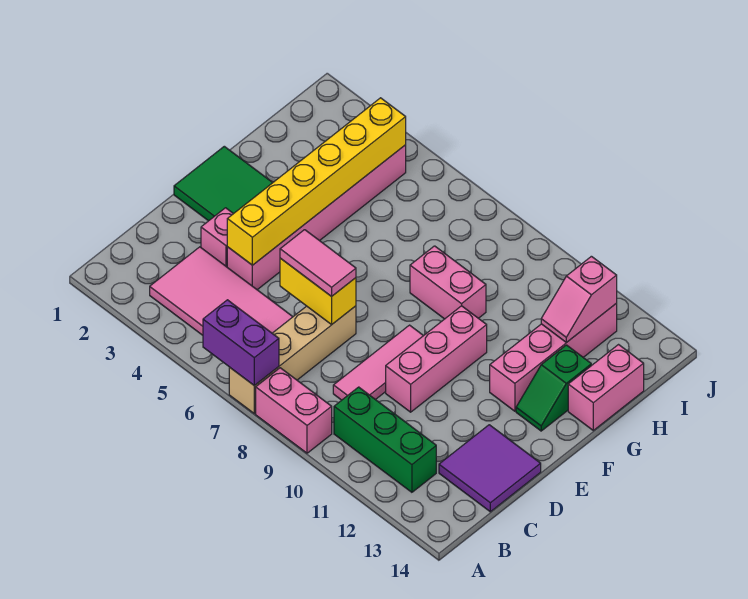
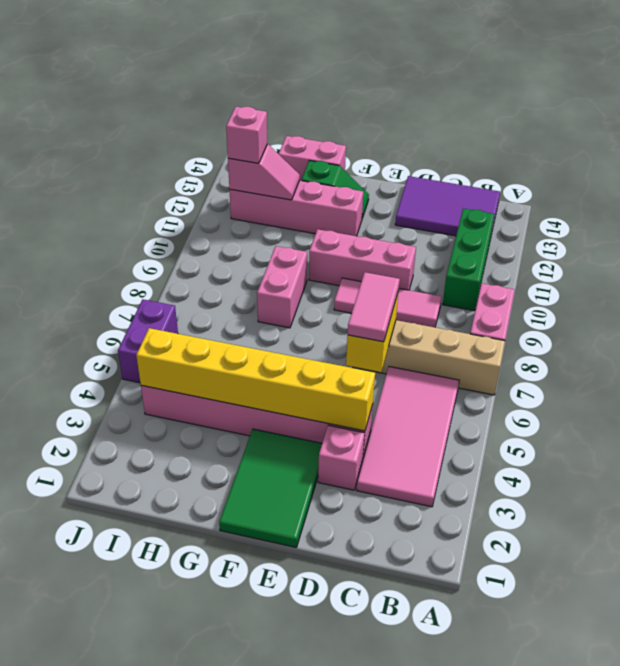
purple 1x2 brick [203,300,279,386] -> purple 1x2 brick moved to [118,299,178,383]
purple 2x2 tile [439,425,541,512] -> purple 2x3 tile [395,176,500,236]
none -> pink 1x1 brick [226,107,267,163]

